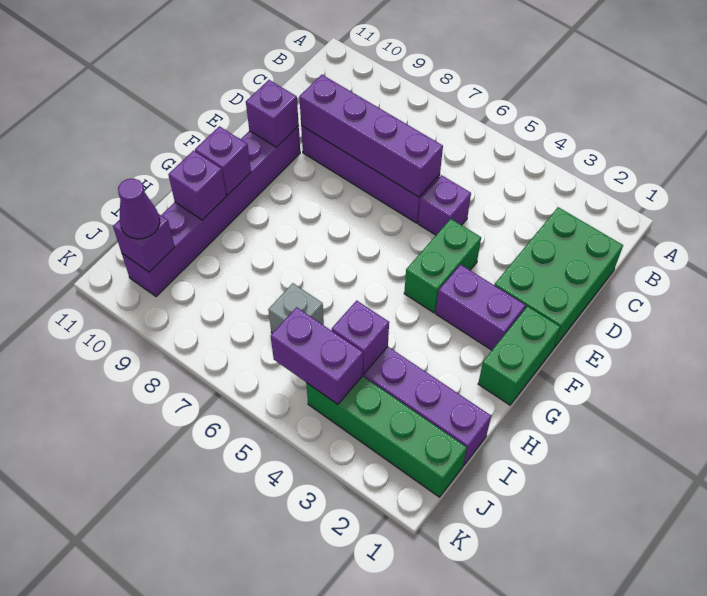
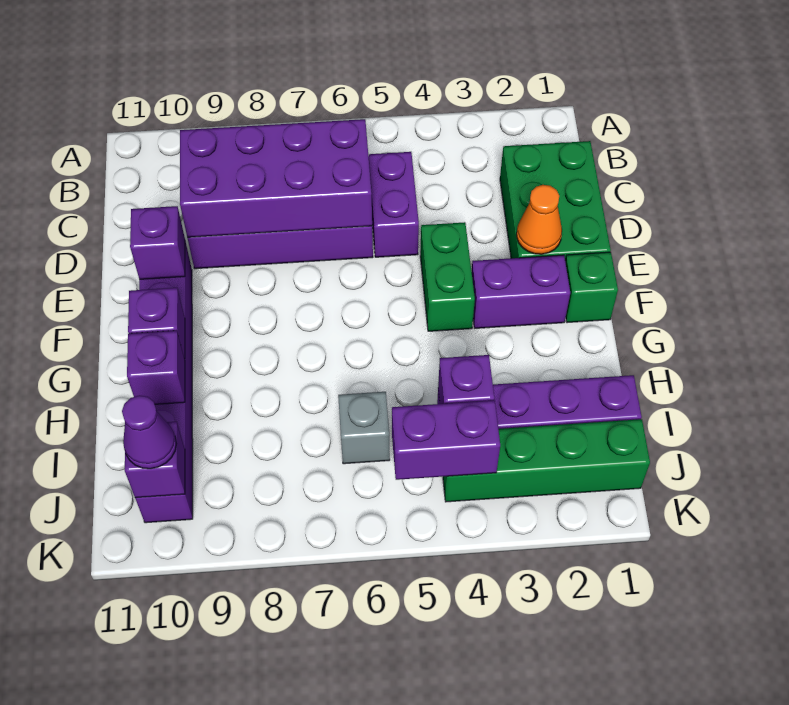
purple 1x1 brick [418,175,471,235] -> purple 1x2 brick [369,152,419,257]
purple 1x4 brick [299,75,443,197] -> purple 2x4 brick [180,119,372,237]
none -> orange 1x1 cone [517,185,562,254]
green 1x2 brick [478,306,560,405] -> green 1x1 brick [565,252,618,323]

